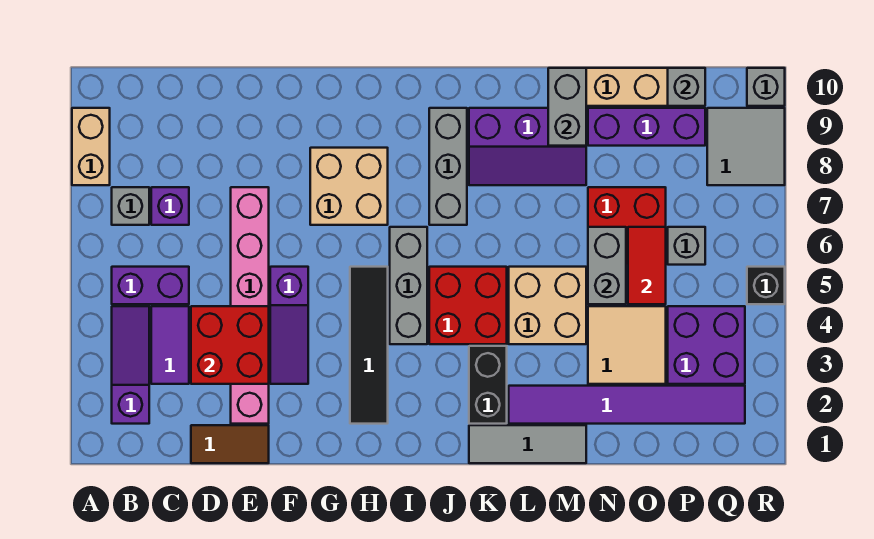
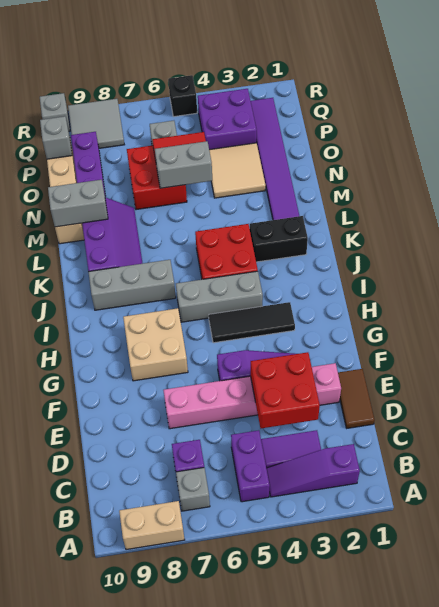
black 1x4 tile [350,267,388,424] -> black 1x3 tile [209,302,295,343]
grey 1x3 tile [469,425,586,463] -> none
tan 2x2 brick [509,267,586,344] -> none

